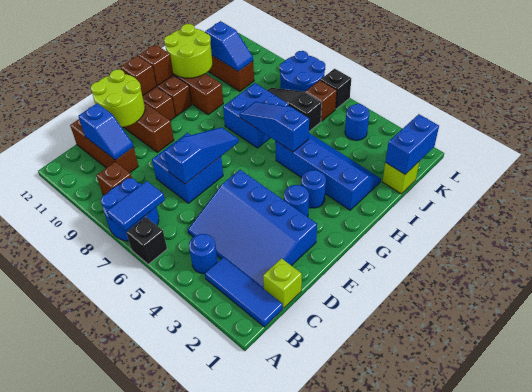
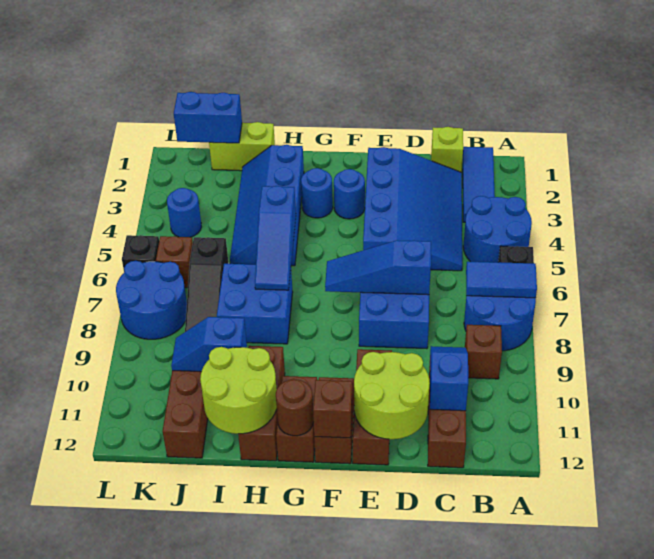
blue 1x1 round brick [189,234,218,274] -> blue 2x2 round brick [463,196,532,262]
brown 1x1 brick [139,44,173,86] -> brown 1x1 round brick [276,379,314,436]
lime 1x1 brick [382,161,420,194] -> lime 1x2 brick [209,122,275,171]
blue 1x2 slope [205,21,253,71] -> blue 1x2 slope turned to [171,317,247,372]

